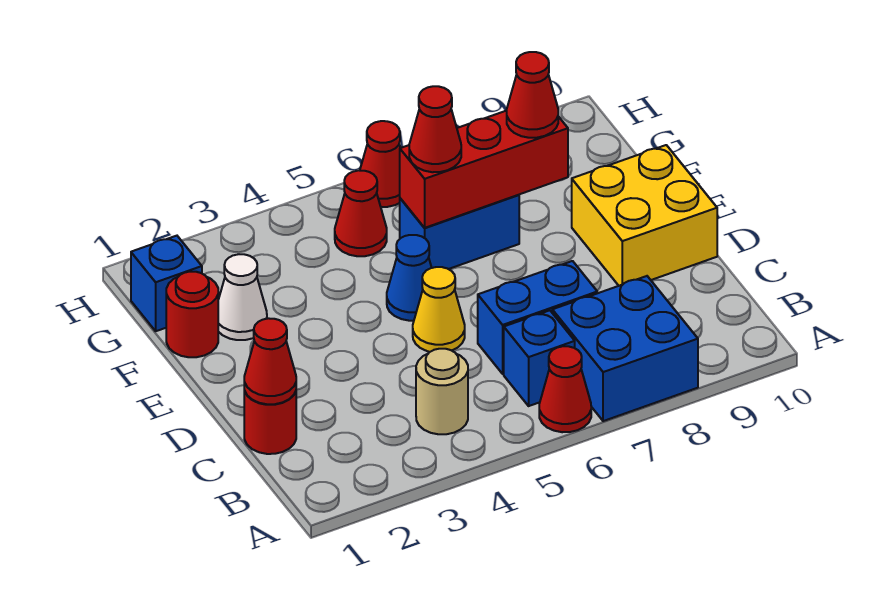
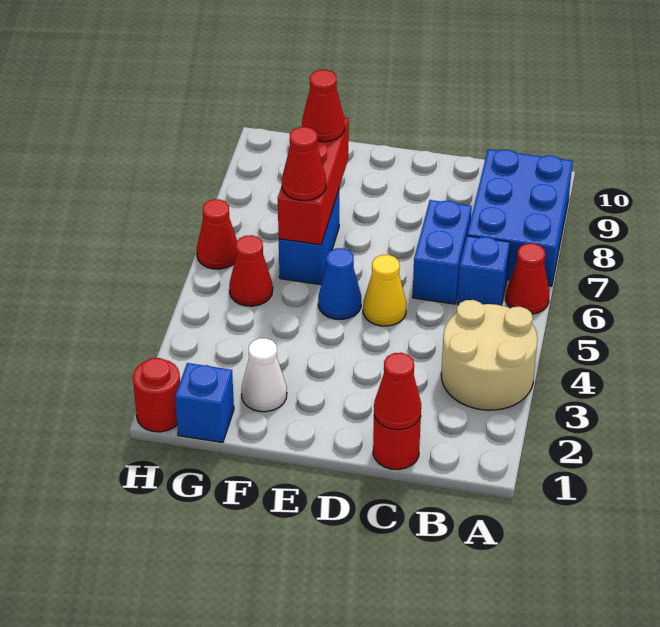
blue 2x2 brick [552,276,698,421] -> blue 2x3 brick [467,149,573,286]
tan 1x1 round brick [416,349,468,434] -> tan 2x2 round brick [441,300,538,410]
yellow 2x2 brick [572,145,717,286] -> none
red 1x1 round brick [166,272,218,357] -> red 1x1 round brick moved to [133,358,180,432]

